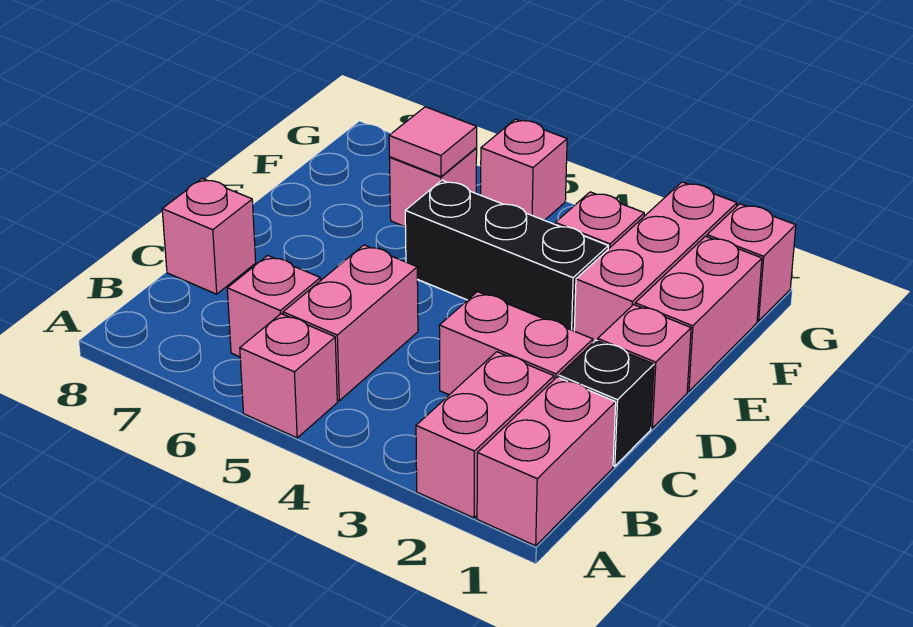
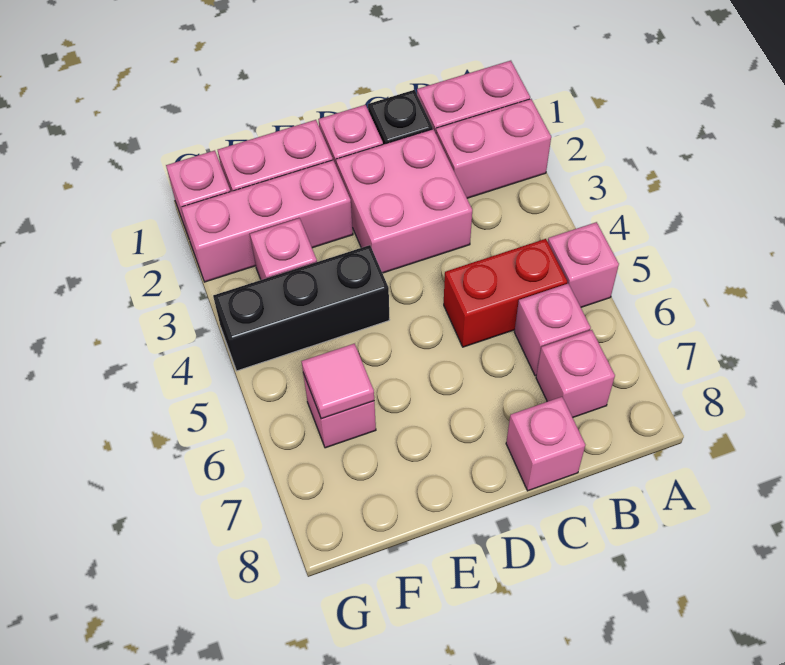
pink 1x2 brick [283,245,418,401] -> red 1x2 brick [444,239,567,347]
pink 1x2 brick [439,292,593,395] -> pink 2x2 brick [336,129,472,273]
black 1x3 brick [405,180,608,331] -> black 1x3 brick turned to [213,245,389,371]
pink 1x1 brick [481,119,567,220] -> pink 1x1 brick moved to [536,330,615,418]

